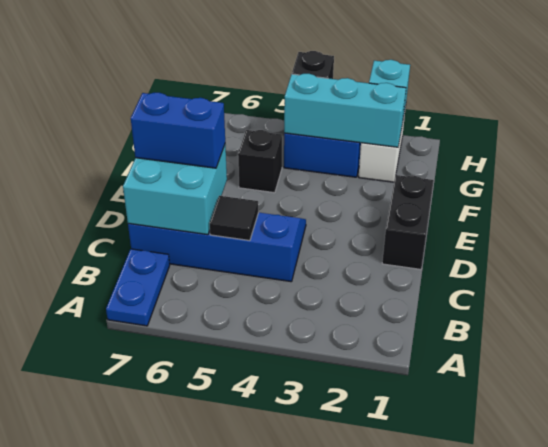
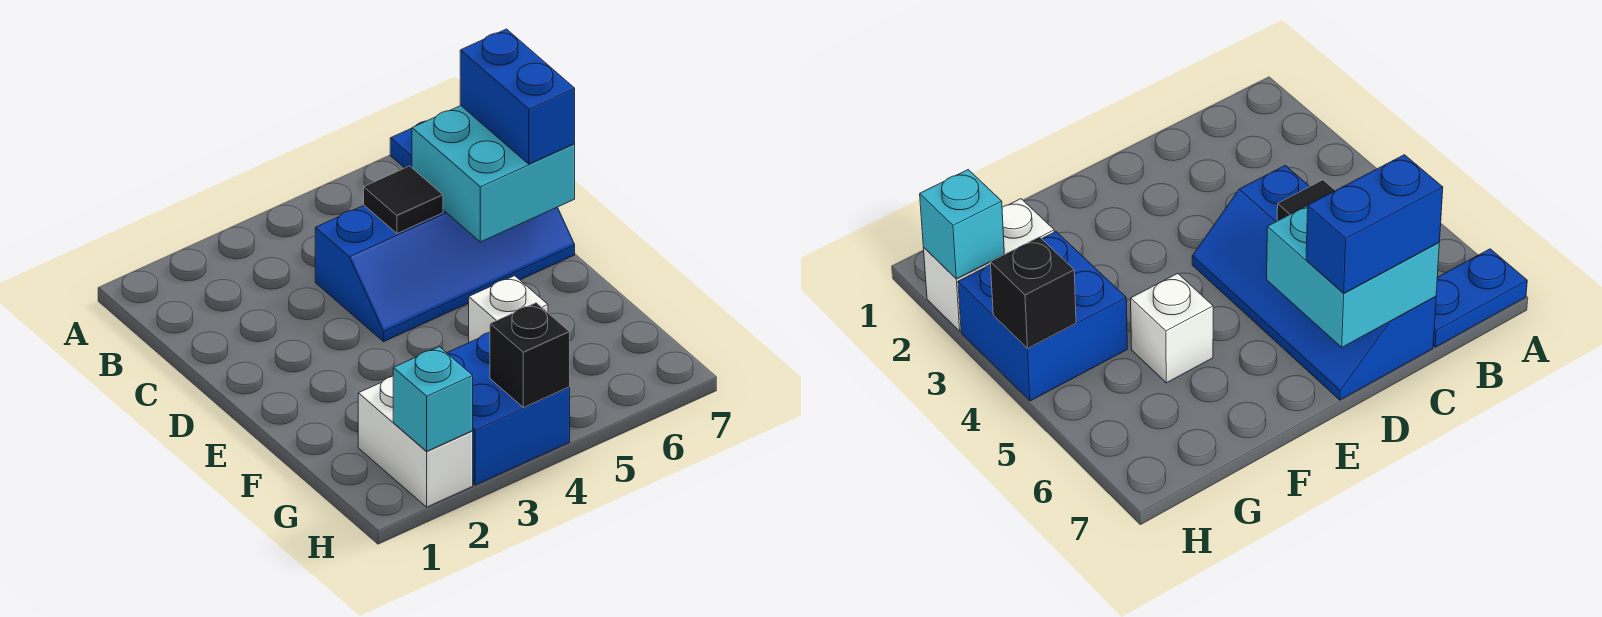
black 1x2 brick [382,175,434,269] -> none
blue 1x2 brick [131,93,225,168] -> blue 1x2 brick turned to [460,29,575,164]
black 1x1 brick [238,130,282,193] -> white 1x1 brick [469,276,548,342]
cyan 1x3 brick [284,74,406,147] -> none

